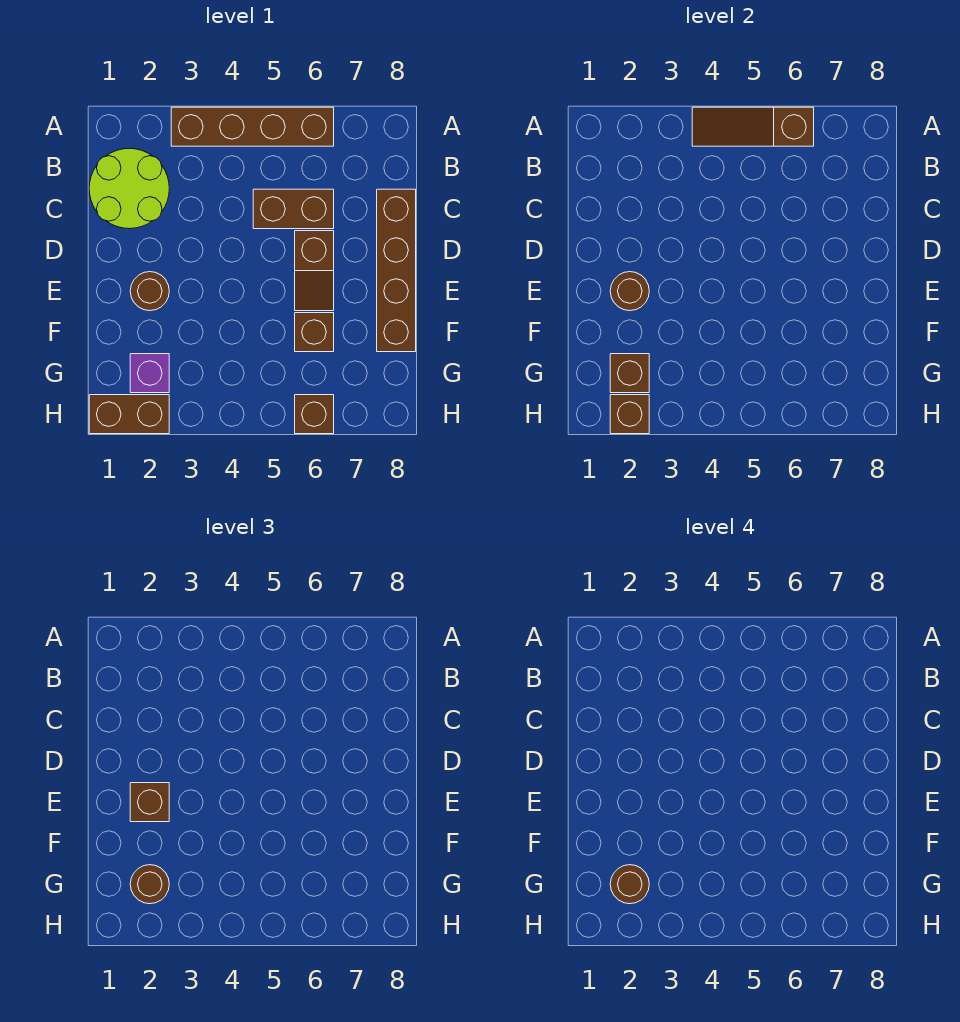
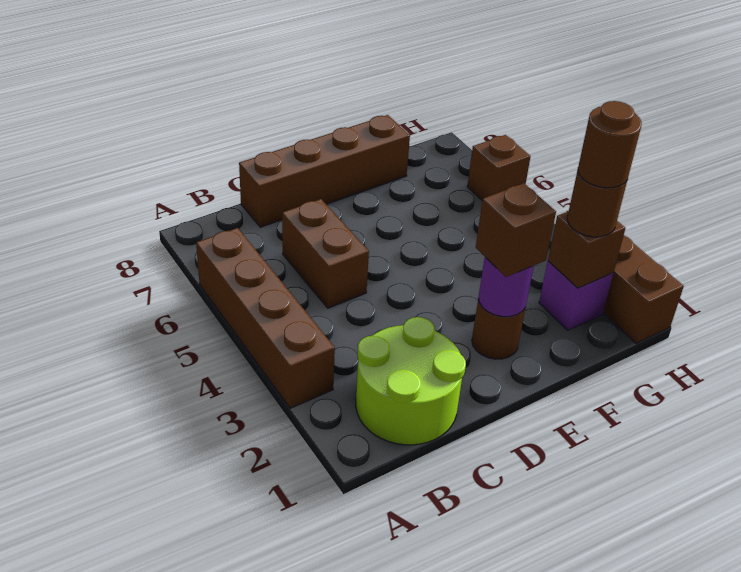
brown 1x3 slope [692,107,814,146] -> none
brown 1x2 slope [295,231,334,311] -> none
brown 1x1 round brick [610,272,649,311] -> purple 1x1 round brick [478,257,534,317]
brown 1x1 brick [295,313,334,352] -> none
brown 1x1 brick [610,395,649,434] -> none

